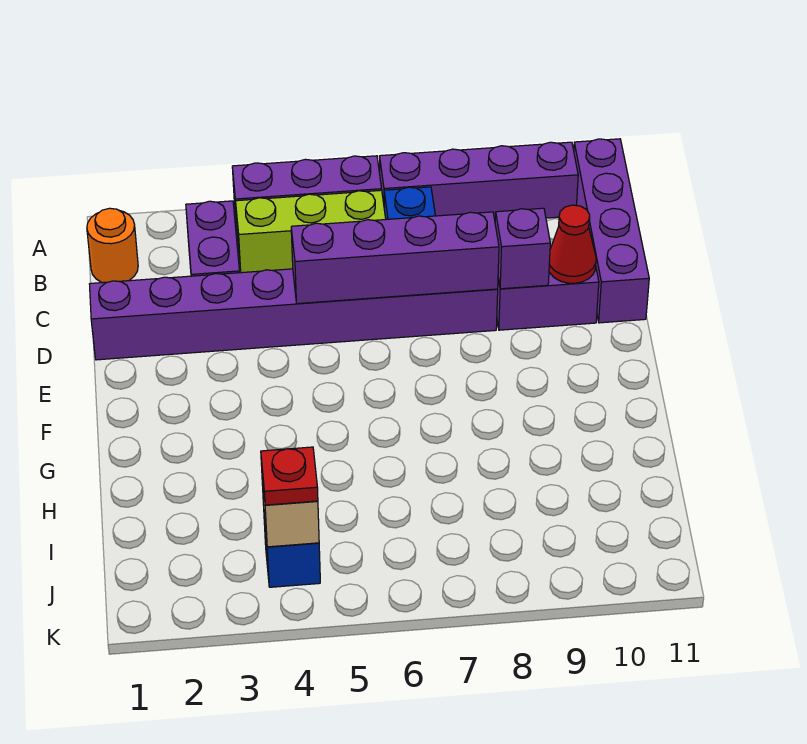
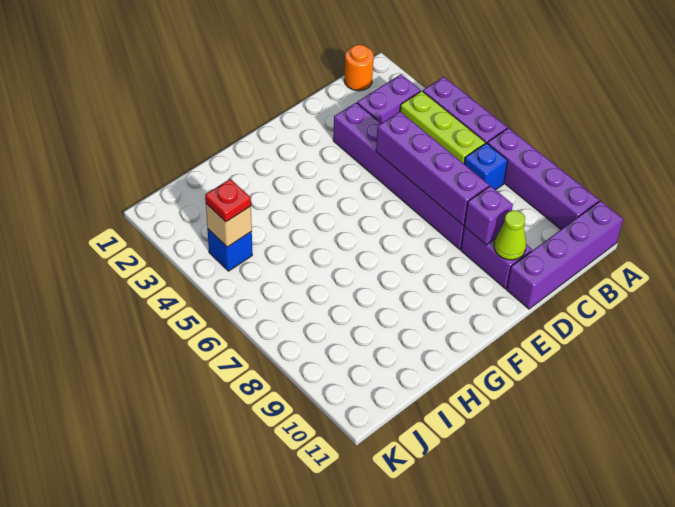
purple 1x8 brick [90,269,498,360] -> purple 1x6 brick [333,103,464,250]
red 1x1 cone [549,205,596,283] -> lime 1x1 cone [494,210,526,260]

